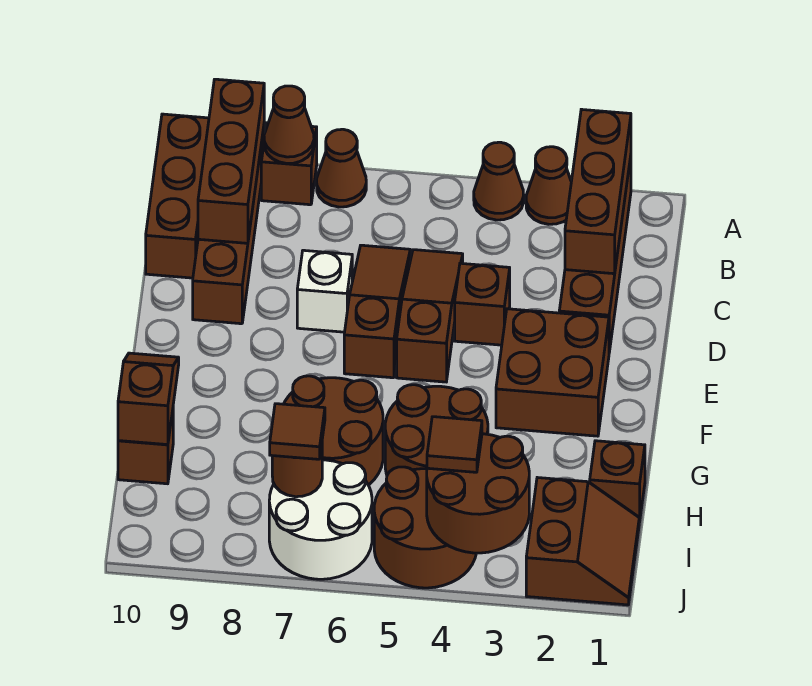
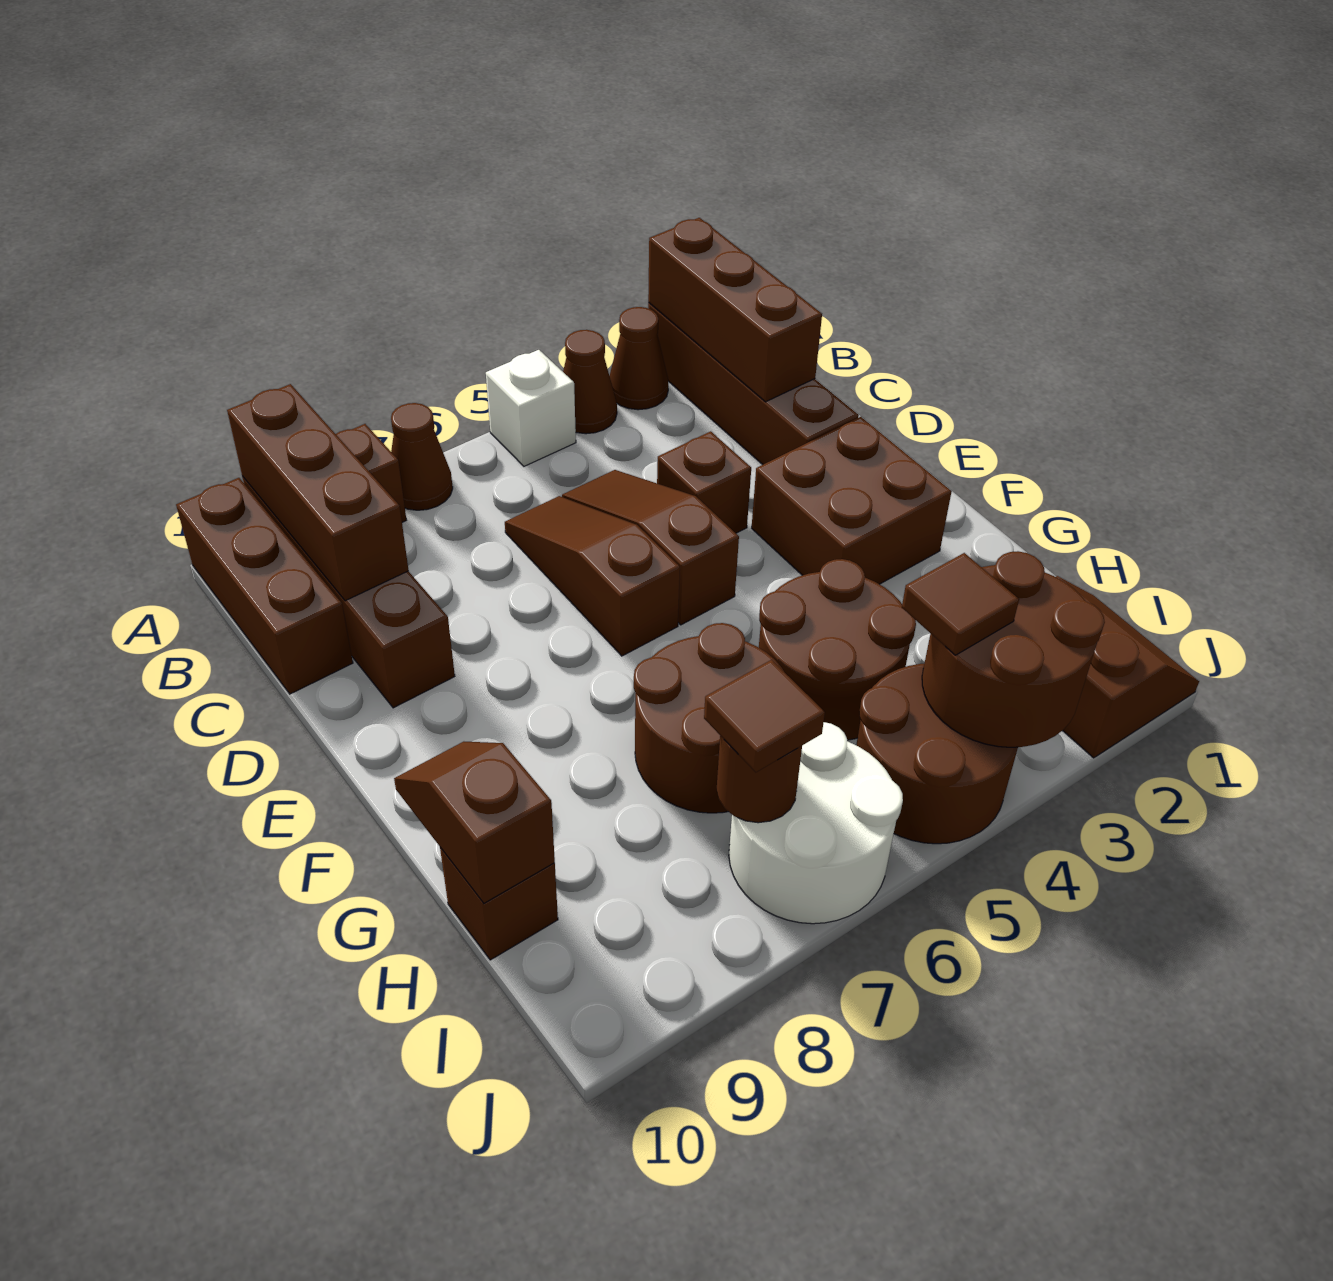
brown 1x1 cone [264,86,314,163] -> none
white 1x1 brick [297,250,352,332] -> white 1x1 brick moved to [486,350,576,466]
brown 1x1 brick [590,441,645,522] -> none

